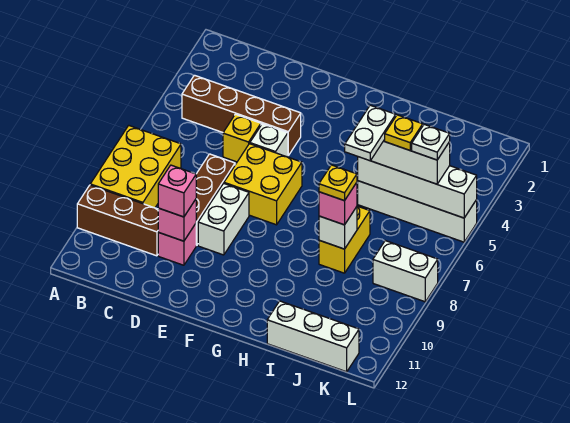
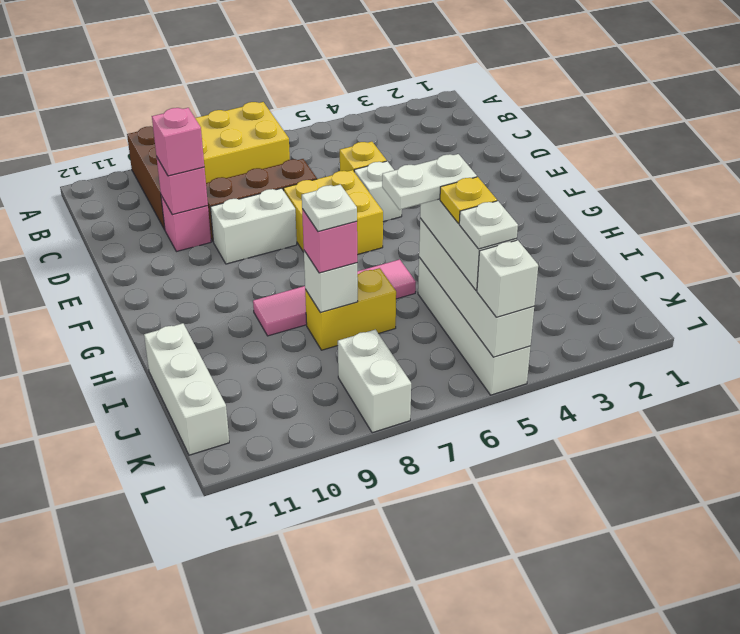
brown 1x4 brick [182,75,301,155] -> none
none -> pink 1x4 tile [253,259,416,336]
yellow 1x1 plate [319,165,357,201] -> white 1x1 plate [302,185,357,232]
none -> white 1x1 brick [477,240,538,317]

